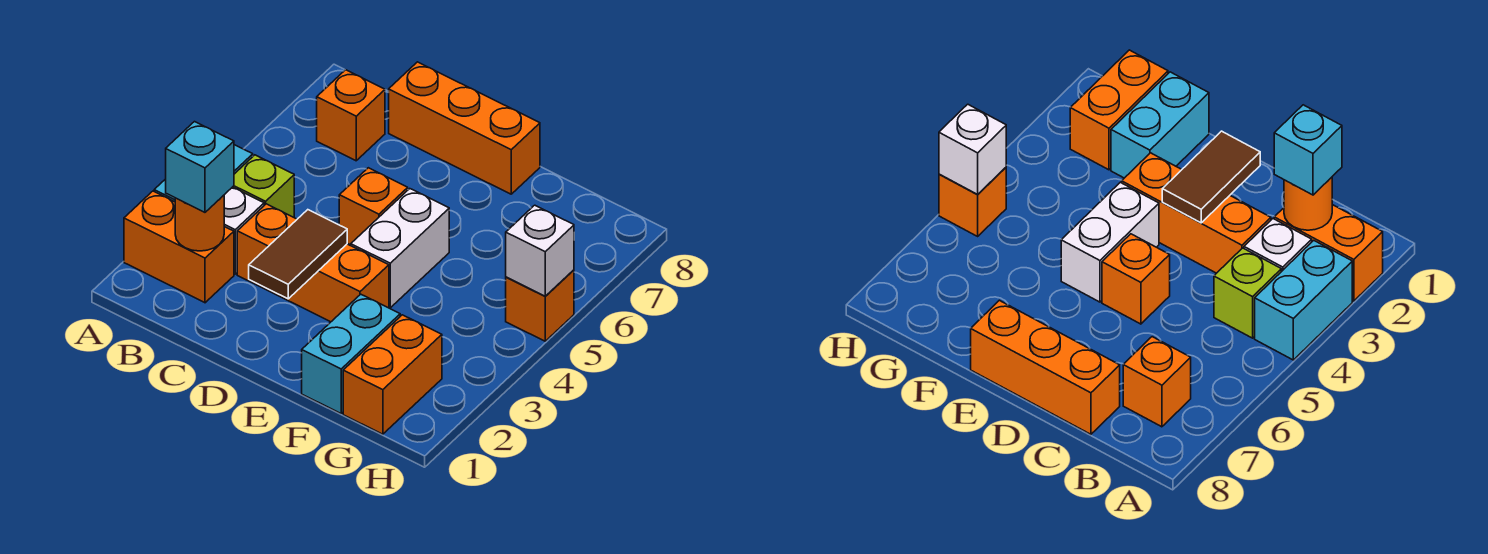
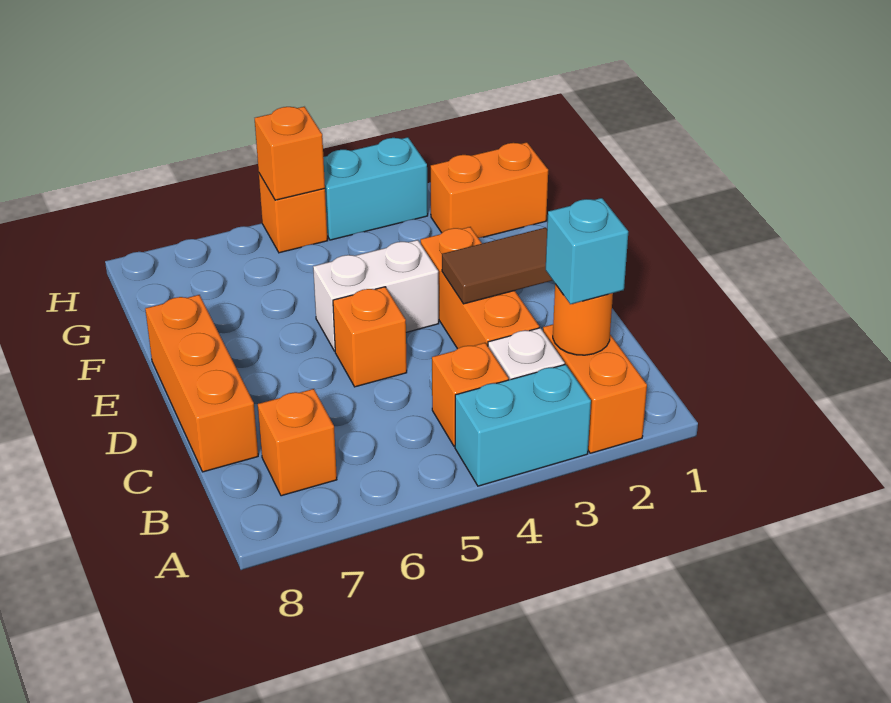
lime 1x1 brick [233,155,294,217] -> orange 1x1 brick [432,343,509,447]
cyan 1x2 brick [302,294,400,413] -> cyan 1x2 brick moved to [323,137,428,240]
white 1x1 brick [506,205,574,296] -> orange 1x1 brick [255,107,325,200]

